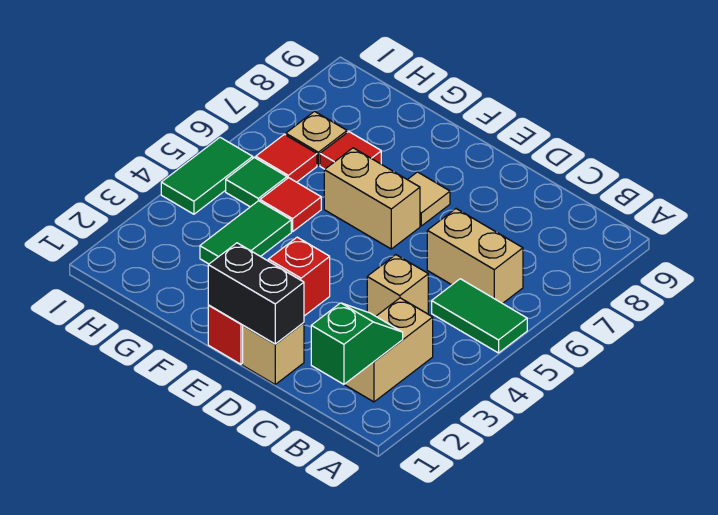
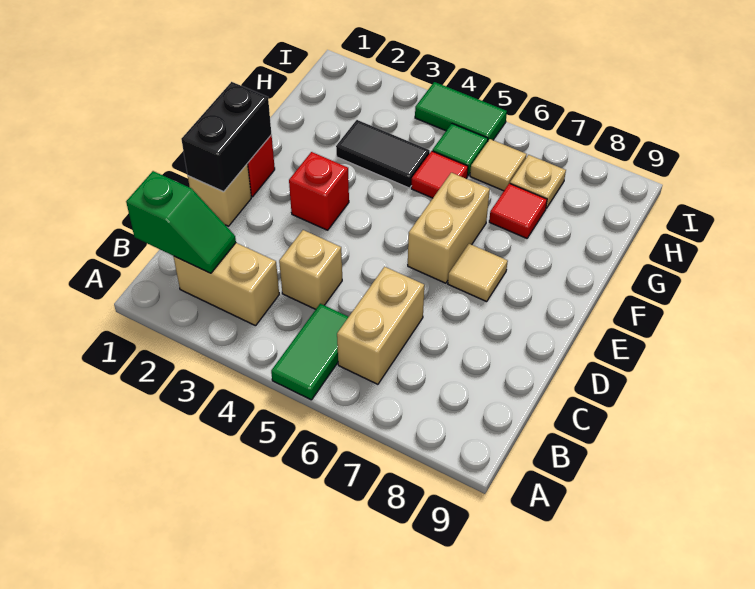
green 1x2 tile [200,201,291,264] -> black 1x2 tile [336,120,430,188]
red 1x1 tile [256,134,317,182] -> tan 1x1 tile [470,139,526,191]

